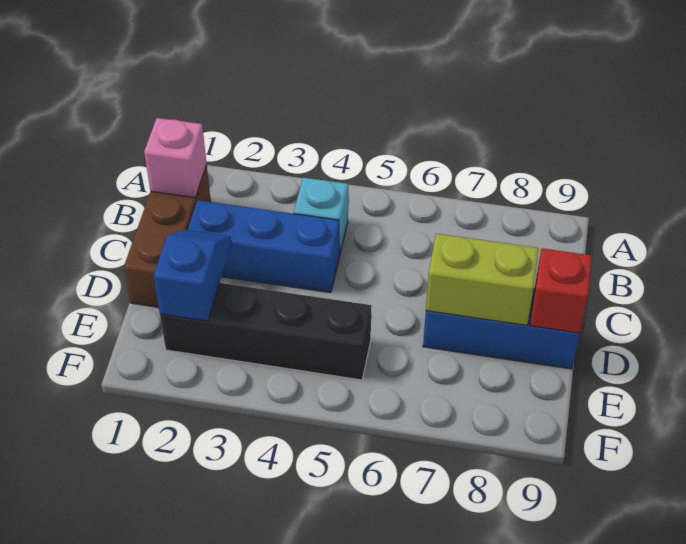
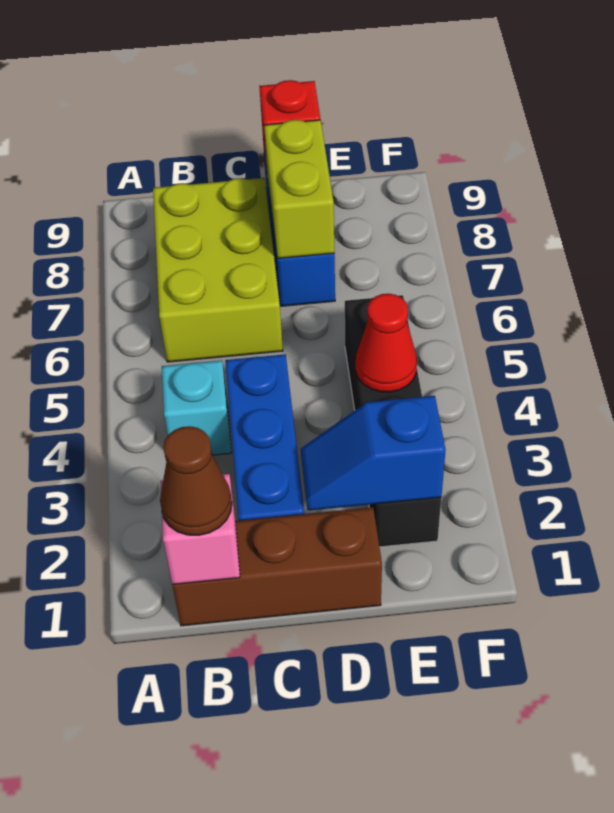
none -> brown 1x1 cone [160,426,232,535]
none -> lime 2x3 brick [153,178,283,362]
none -> red 1x1 cone [356,294,417,392]

